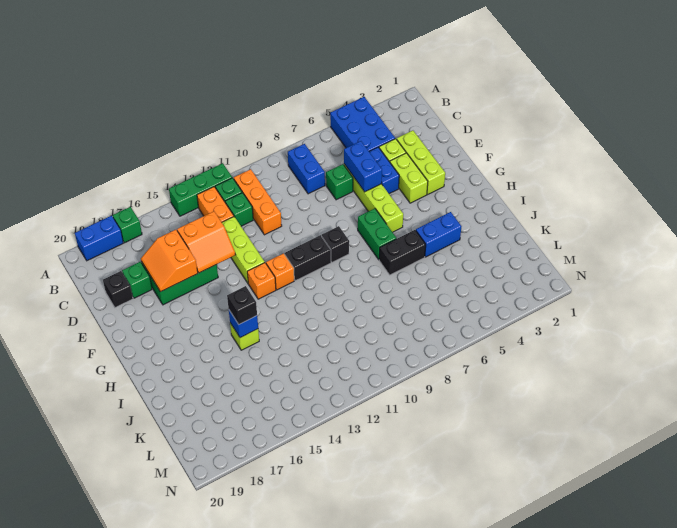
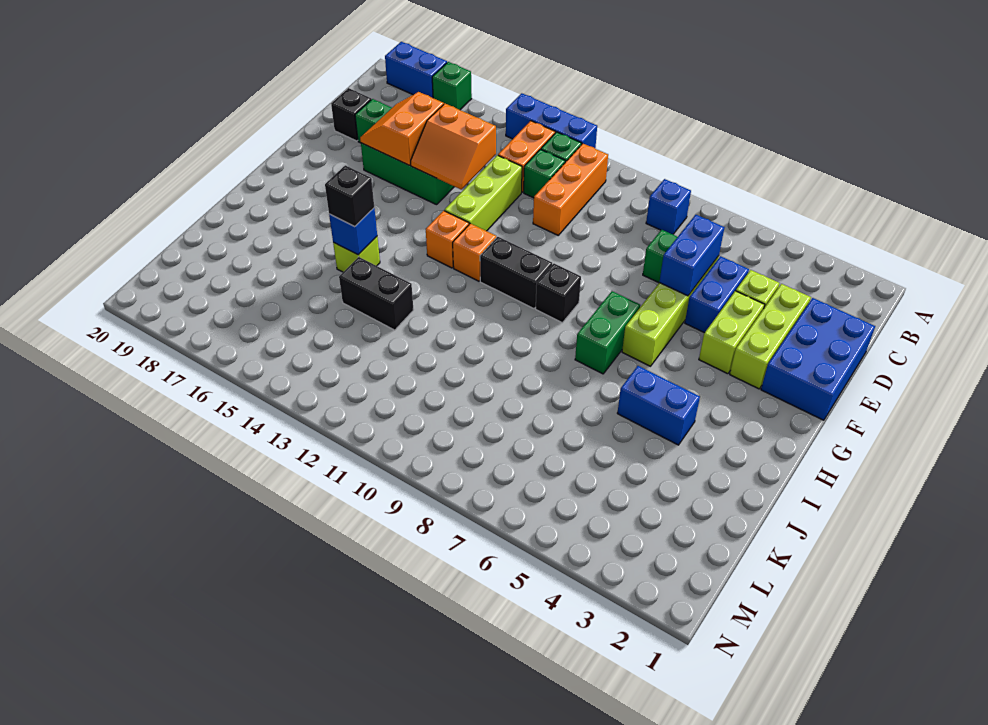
blue 2x3 brick [330,97,395,151] -> blue 2x3 brick moved to [761,298,875,420]
green 1x3 brick [169,163,232,216] -> blue 1x3 brick [506,93,597,148]
blue 1x2 brick [288,144,325,194] -> blue 1x1 brick [646,179,691,234]
black 1x2 brick [379,230,426,275] -> black 1x2 brick moved to [339,257,414,330]

